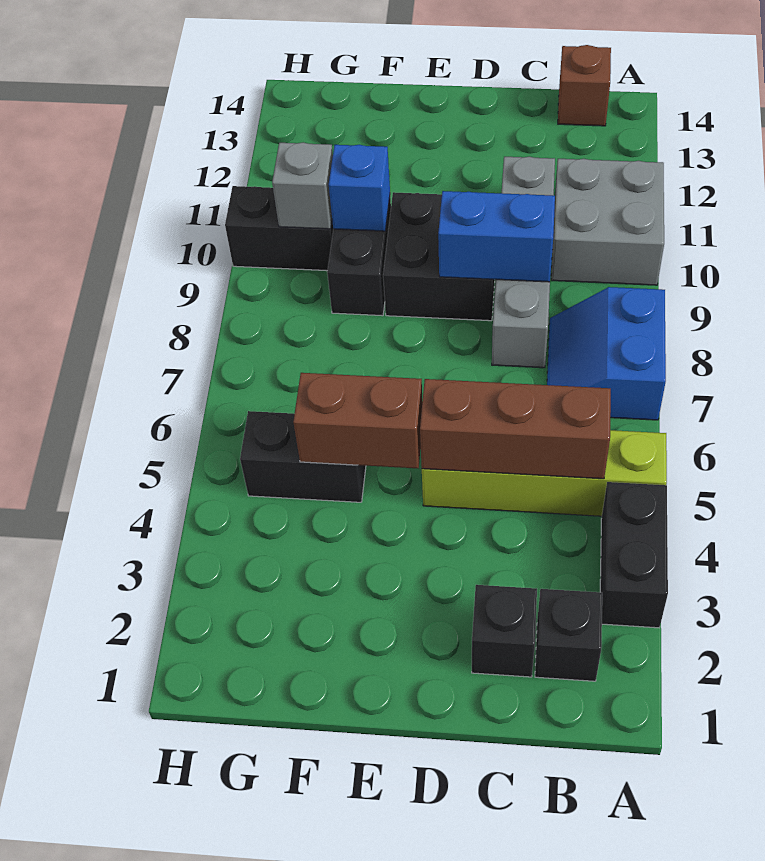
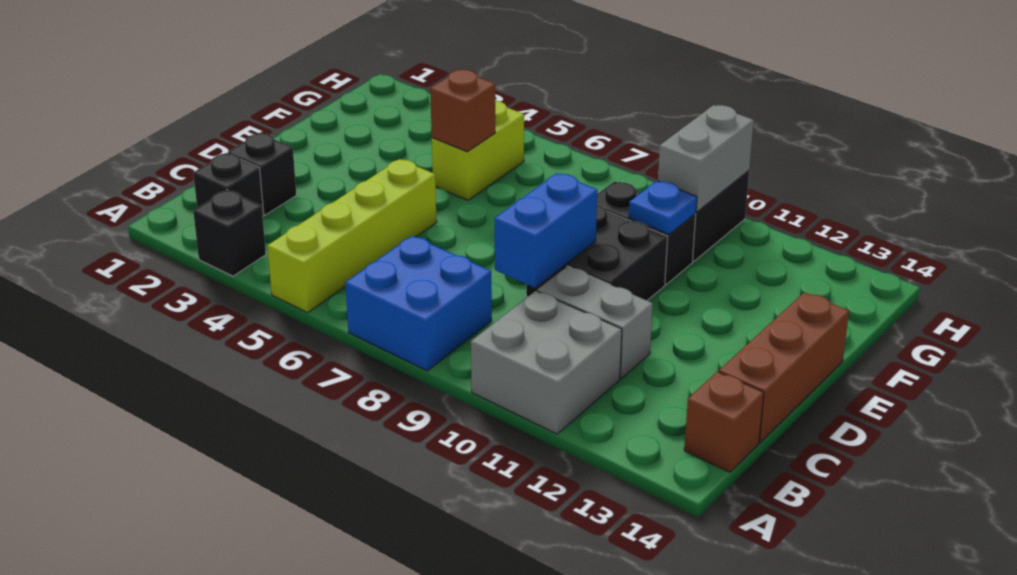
black 1x2 brick [600,482,668,628] -> black 1x1 brick [193,190,266,276]
blue 2x2 slope [547,287,666,420] -> blue 2x2 brick [345,236,492,371]
brown 1x3 brick [420,379,611,479] -> brown 1x3 brick moved to [719,292,849,443]
grey 1x4 brick [492,157,555,368] -> grey 1x2 brick [537,266,653,379]
brown 1x2 brick [293,373,422,468] -> brown 1x1 brick [430,70,495,152]
black 1x2 brick [240,411,366,502] -> lime 1x2 brick [432,101,524,200]
blue 1x1 brick [329,145,390,231] -> blue 1x1 plate [629,181,697,234]
grey 1x1 brick [272,142,333,229] -> grey 1x2 brick [658,105,754,212]

